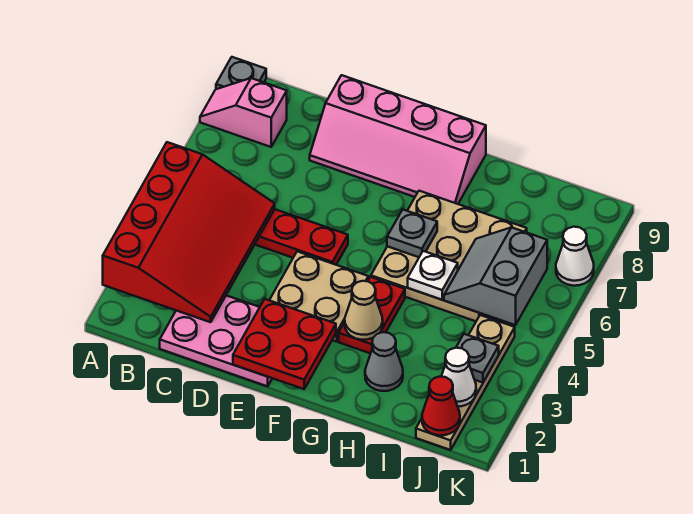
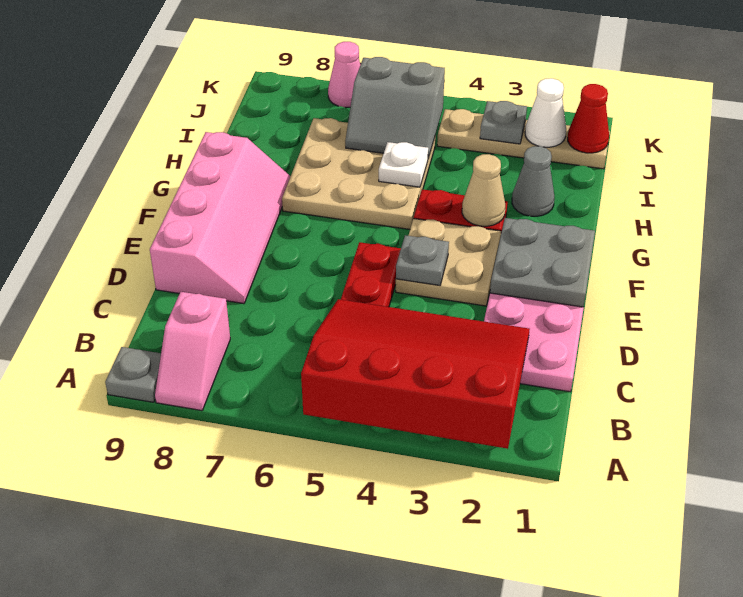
red 2x2 plate [233,299,336,389] -> grey 2x2 plate [490,218,595,307]
grey 1x1 plate [387,210,437,257] -> grey 1x1 plate moved to [396,235,449,285]
white 1x1 cone [556,227,594,286] -> pink 1x1 cone [328,42,360,107]

